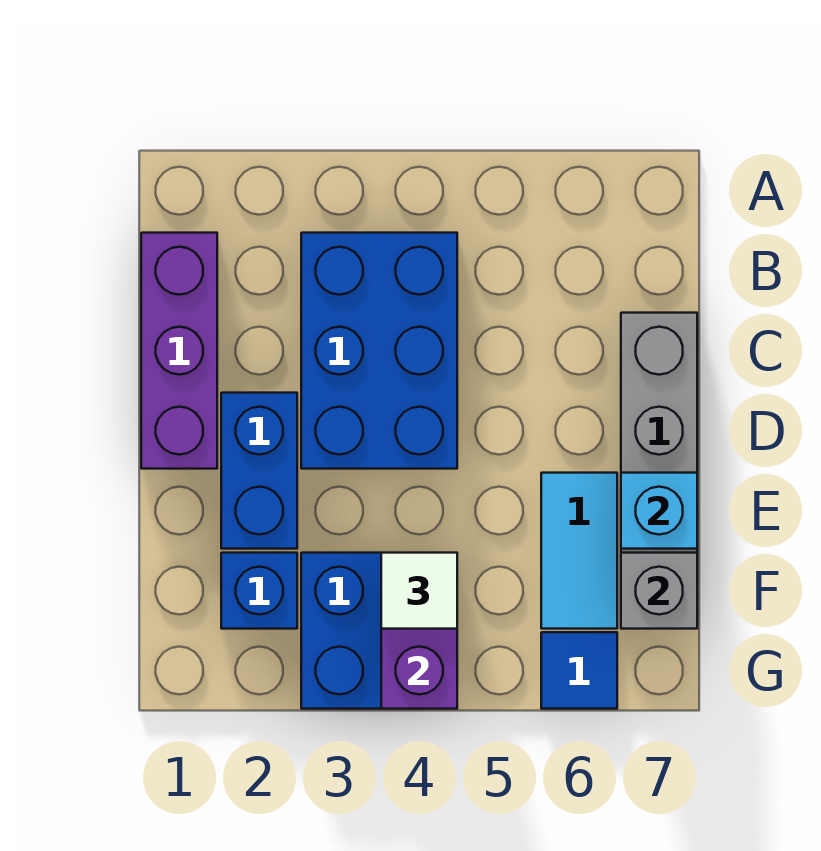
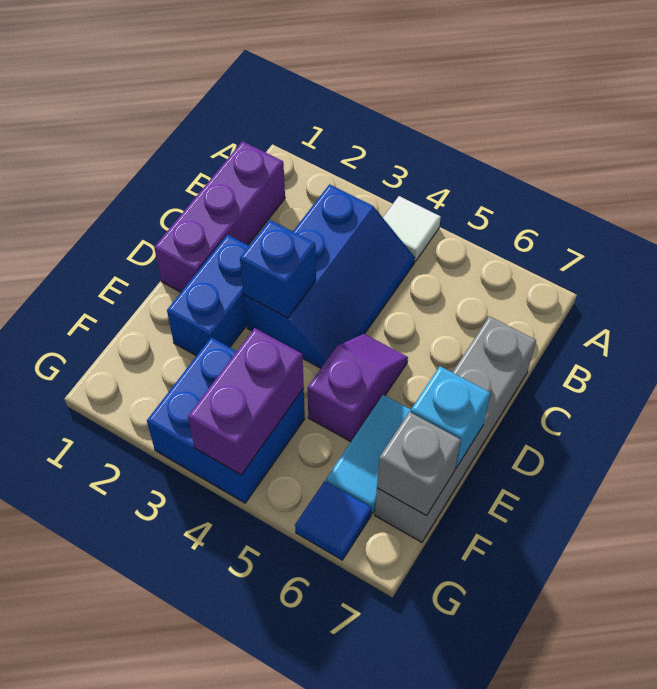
blue 2x3 brick [301,233,457,469] -> blue 2x3 slope [244,184,415,368]
none -> purple 1x2 slope [307,334,408,442]
blue 1x1 brick [221,553,297,629] -> blue 1x1 brick moved to [240,220,316,318]
white 1x1 tile [381,553,457,629] -> white 1x1 tile moved to [383,196,441,262]

